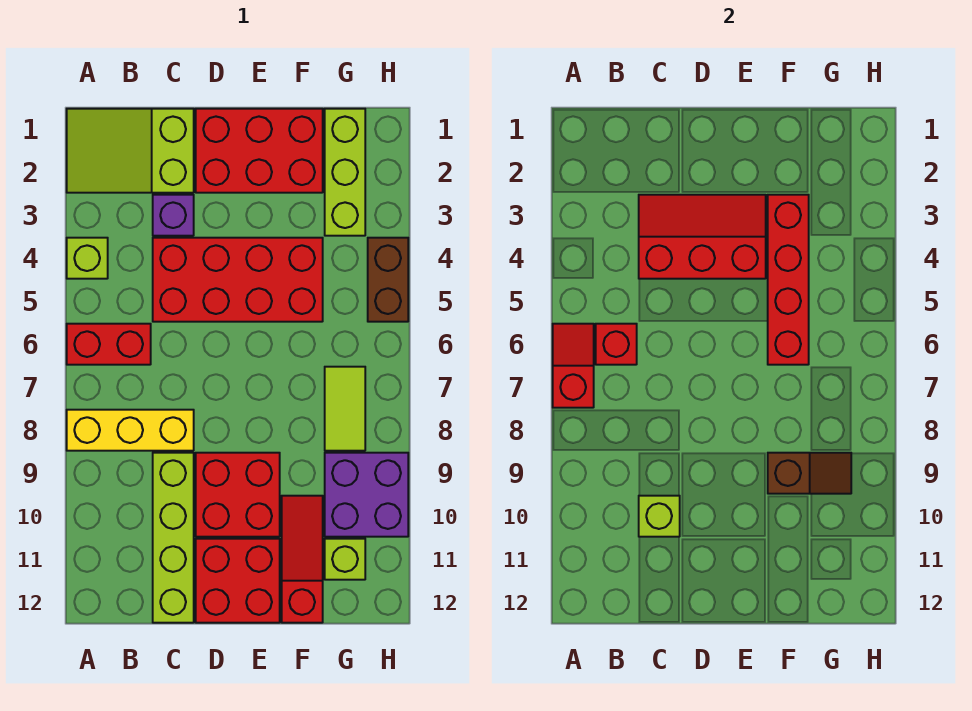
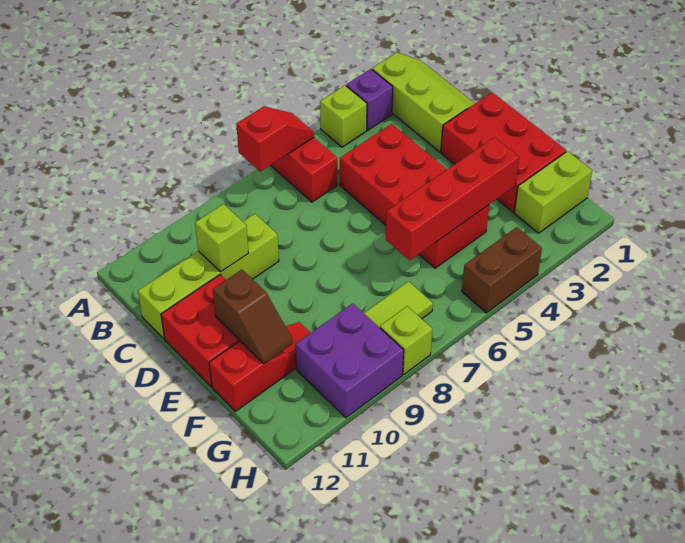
lime 2x3 slope [67,109,194,193] -> lime 2x3 slope turned to [372,53,475,152]
yellow 1x3 brick [67,410,194,451] -> none
red 1x1 brick [596,324,637,365] -> none
purple 1x1 brick [153,195,194,236] -> purple 1x1 brick moved to [346,69,393,130]
red 2x3 slope [639,195,766,279] -> none
red 2x2 brick [196,453,280,537] -> none
brown 1x2 slope [768,453,851,494] -> brown 1x2 slope moved to [213,270,293,364]
lime 1x3 brick [325,109,365,236] -> lime 1x2 brick [514,151,592,233]
lime 1x1 brick [325,539,365,580] -> lime 1x1 brick moved to [380,306,432,374]

